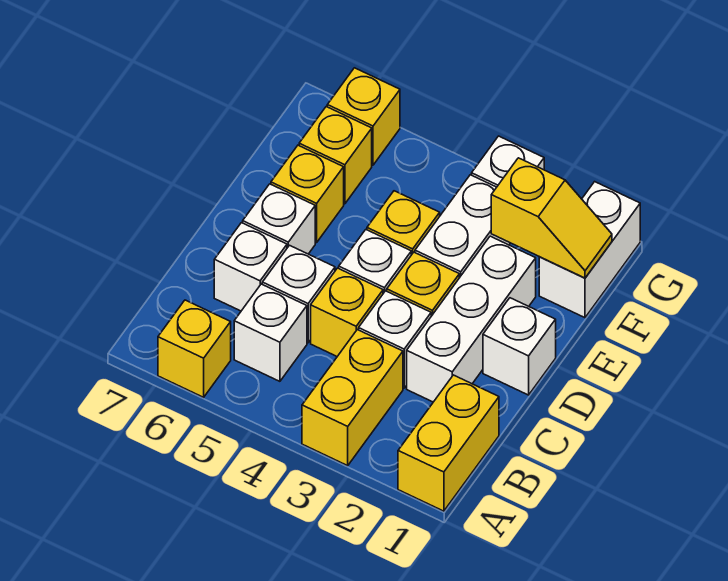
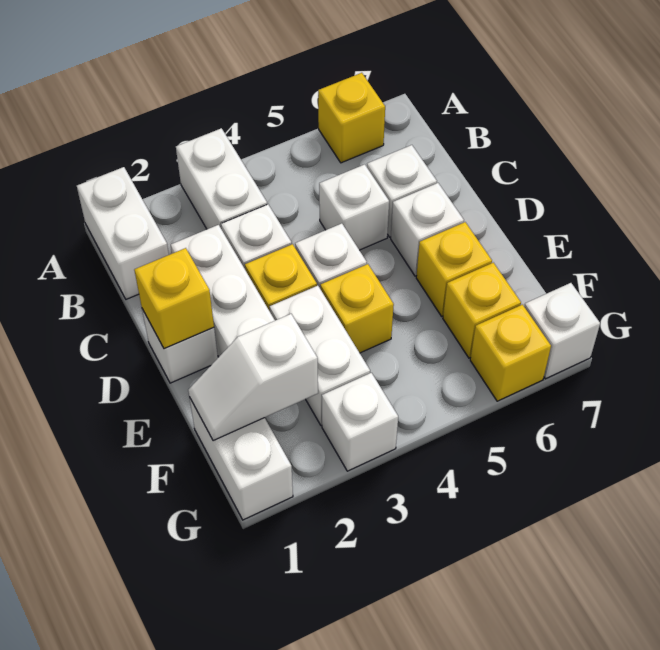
yellow 1x2 brick [398,375,499,511] -> white 1x2 brick [77,167,169,299]
yellow 1x2 brick [302,330,403,466] -> white 1x2 brick [176,128,267,229]
white 1x1 brick [234,284,307,381] -> white 1x1 brick moved to [524,283,600,379]
yellow 1x1 brick [311,268,383,356] -> yellow 1x1 brick moved to [134,248,214,349]
yellow 1x2 slope [491,158,612,278] -> white 1x2 slope [188,314,318,441]

